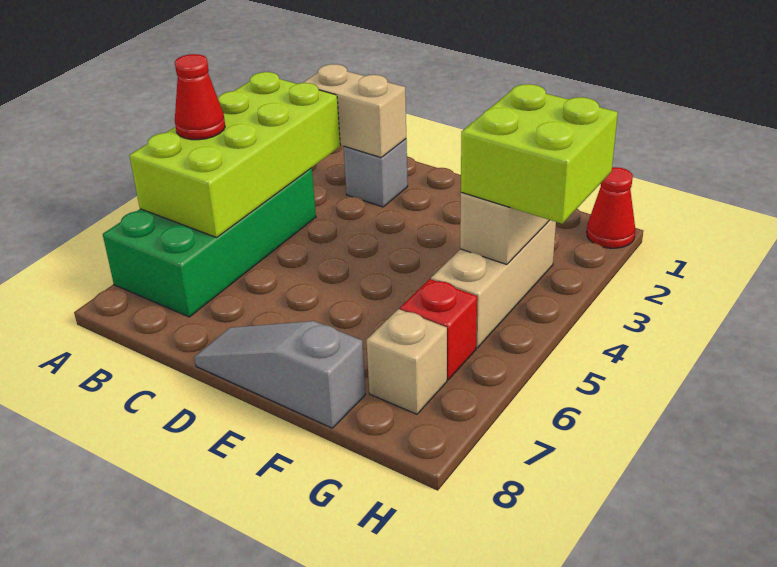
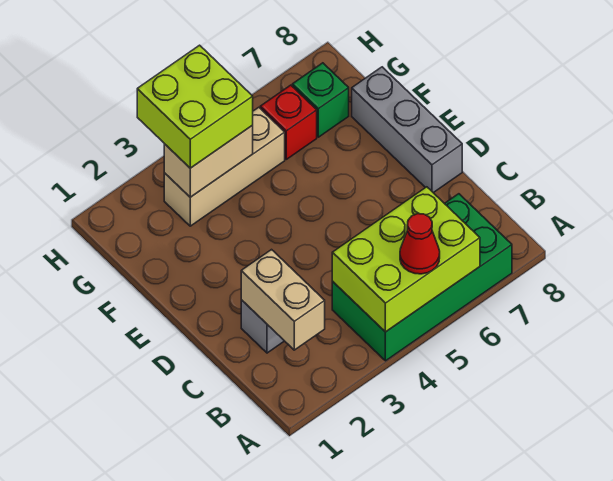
lime 2x4 brick [129,72,340,237] -> lime 2x3 brick [332,187,480,332]
grey 1x3 slope [194,321,365,428] -> grey 1x3 brick [352,67,462,193]
tan 1x1 brick [367,309,447,414] -> green 1x1 brick [292,63,349,137]
red 1x1 cone [587,167,635,248] -> none

